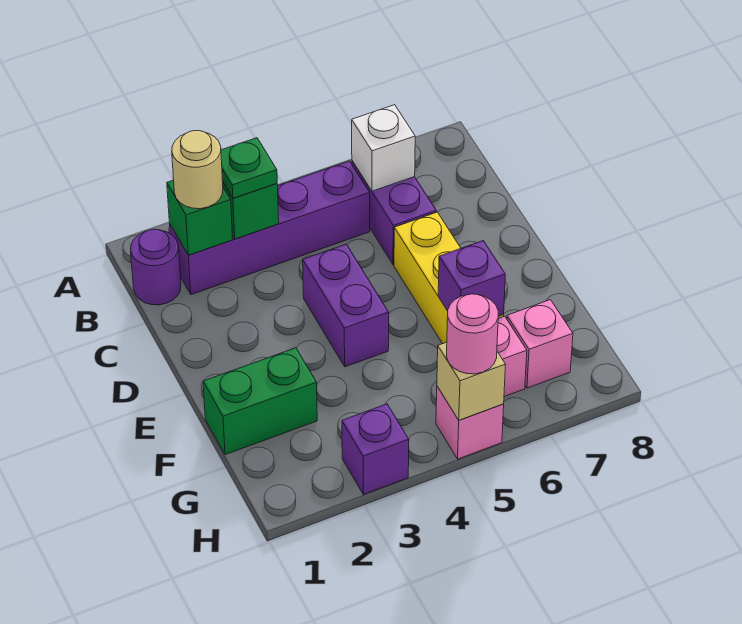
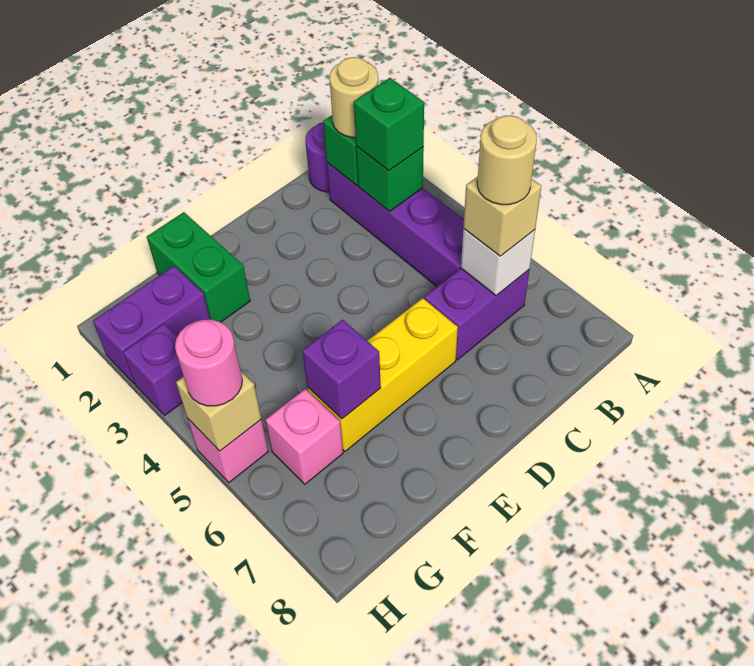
green 1x1 plate [221,138,277,198] -> green 1x1 brick [354,78,424,171]
none -> tan 1x1 brick [463,176,541,256]
none -> tan 1x1 round brick [477,115,537,205]
purple 1x2 brick [303,244,389,367] -> purple 1x2 brick moved to [93,266,210,384]
pink 1x1 brick [507,300,573,388] -> none

